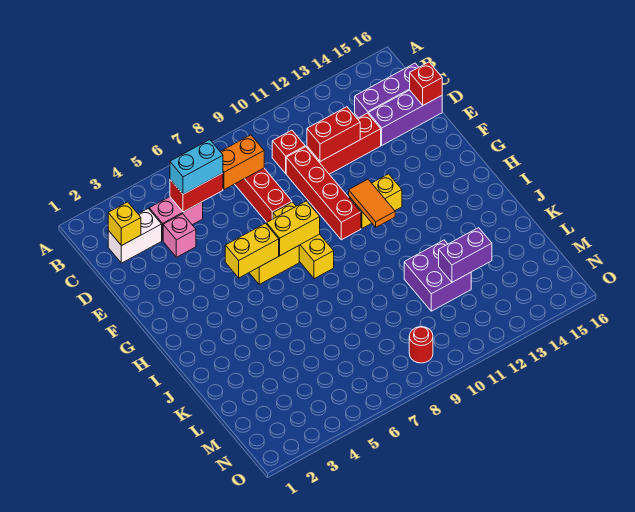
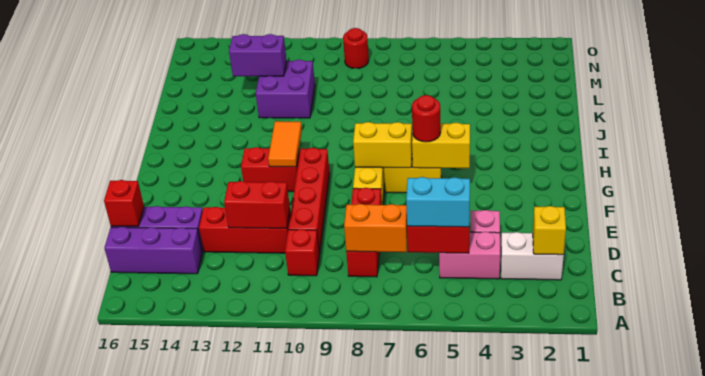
none -> red 1x1 round brick [412,95,441,142]
yellow 1x2 brick [349,174,402,228] -> red 1x2 brick [241,147,300,192]

